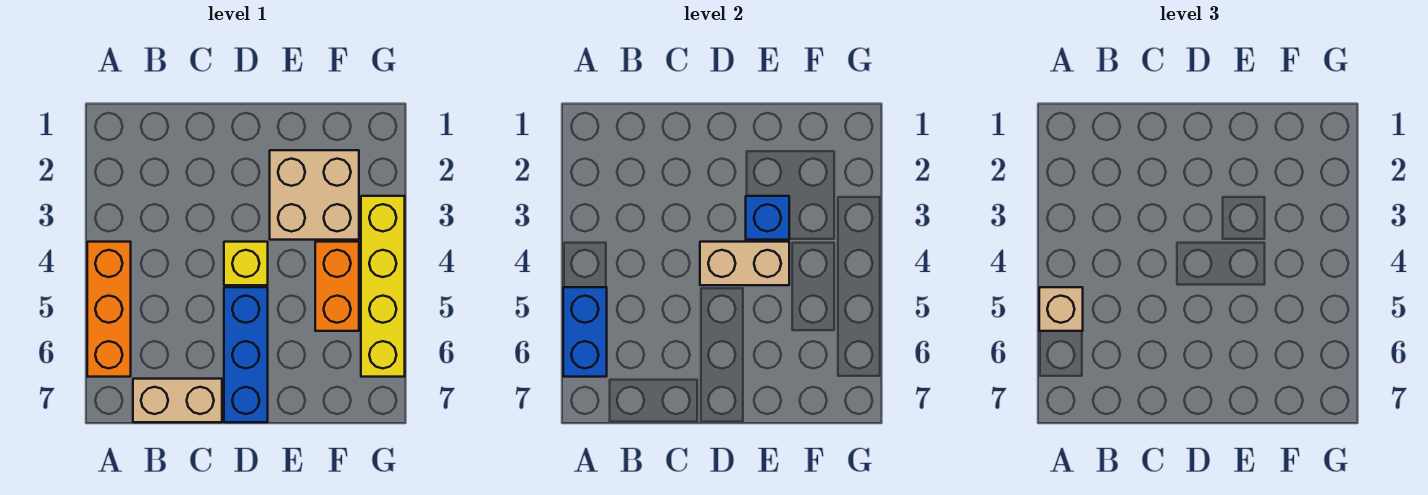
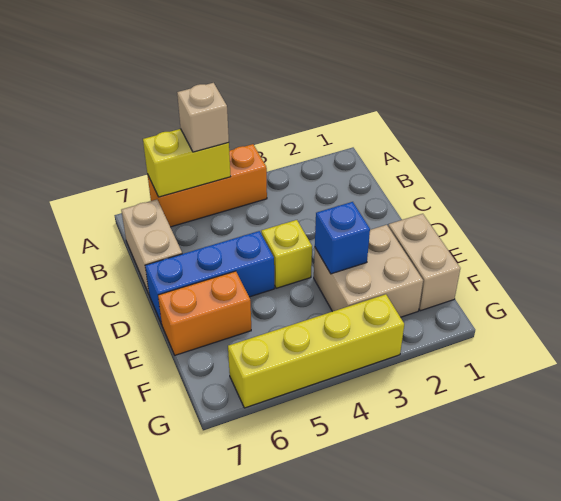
blue 1x2 brick [563,287,607,377] -> yellow 1x2 brick [143,129,231,197]
tan 1x2 brick [700,242,789,285] -> tan 1x2 brick moved to [388,214,460,311]
orange 1x2 brick [315,242,359,331] -> orange 1x2 brick moved to [158,271,251,355]

